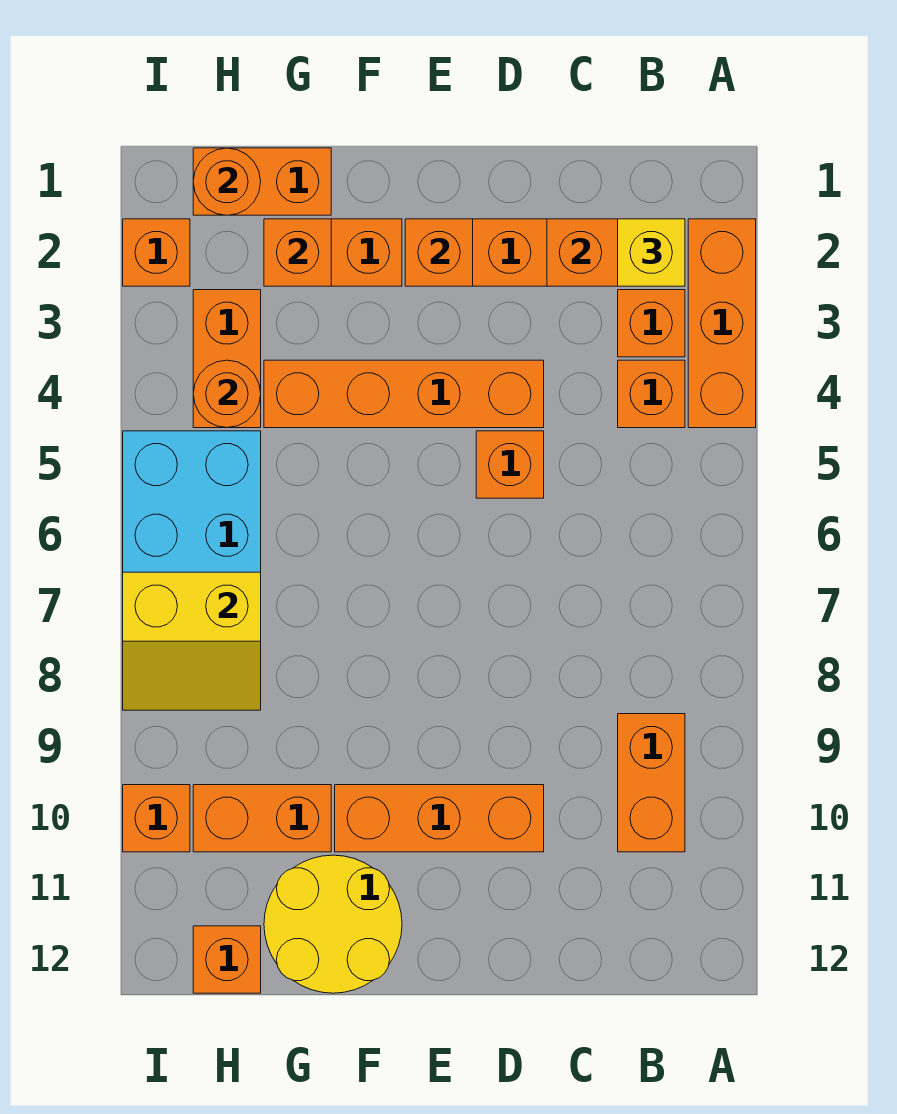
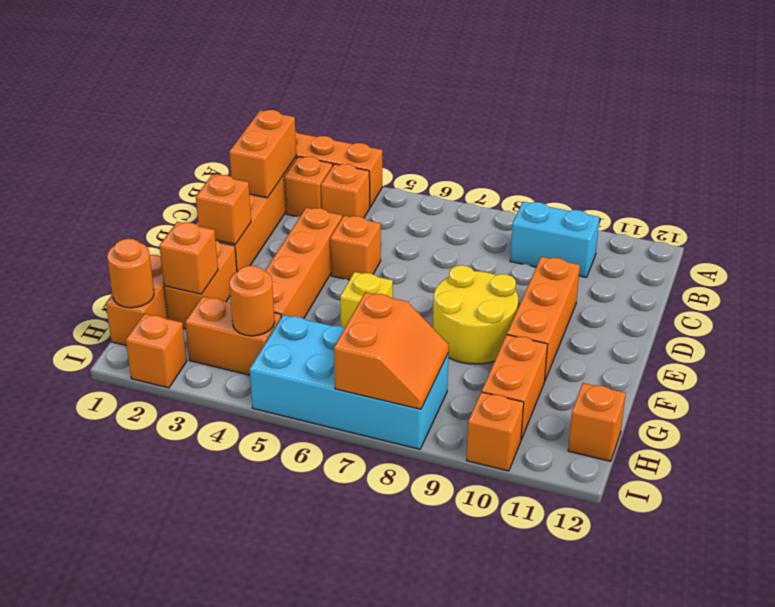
yellow 1x1 brick [618,219,685,286] -> yellow 1x1 brick moved to [340,272,393,328]
orange 1x2 brick [618,714,685,852] -> cyan 1x2 brick [510,202,600,277]
yellow 2x2 round brick [264,855,402,993] -> yellow 2x2 round brick moved to [433,265,518,364]
yellow 2x2 slope [123,572,261,710] -> orange 2x2 slope [334,292,449,409]

